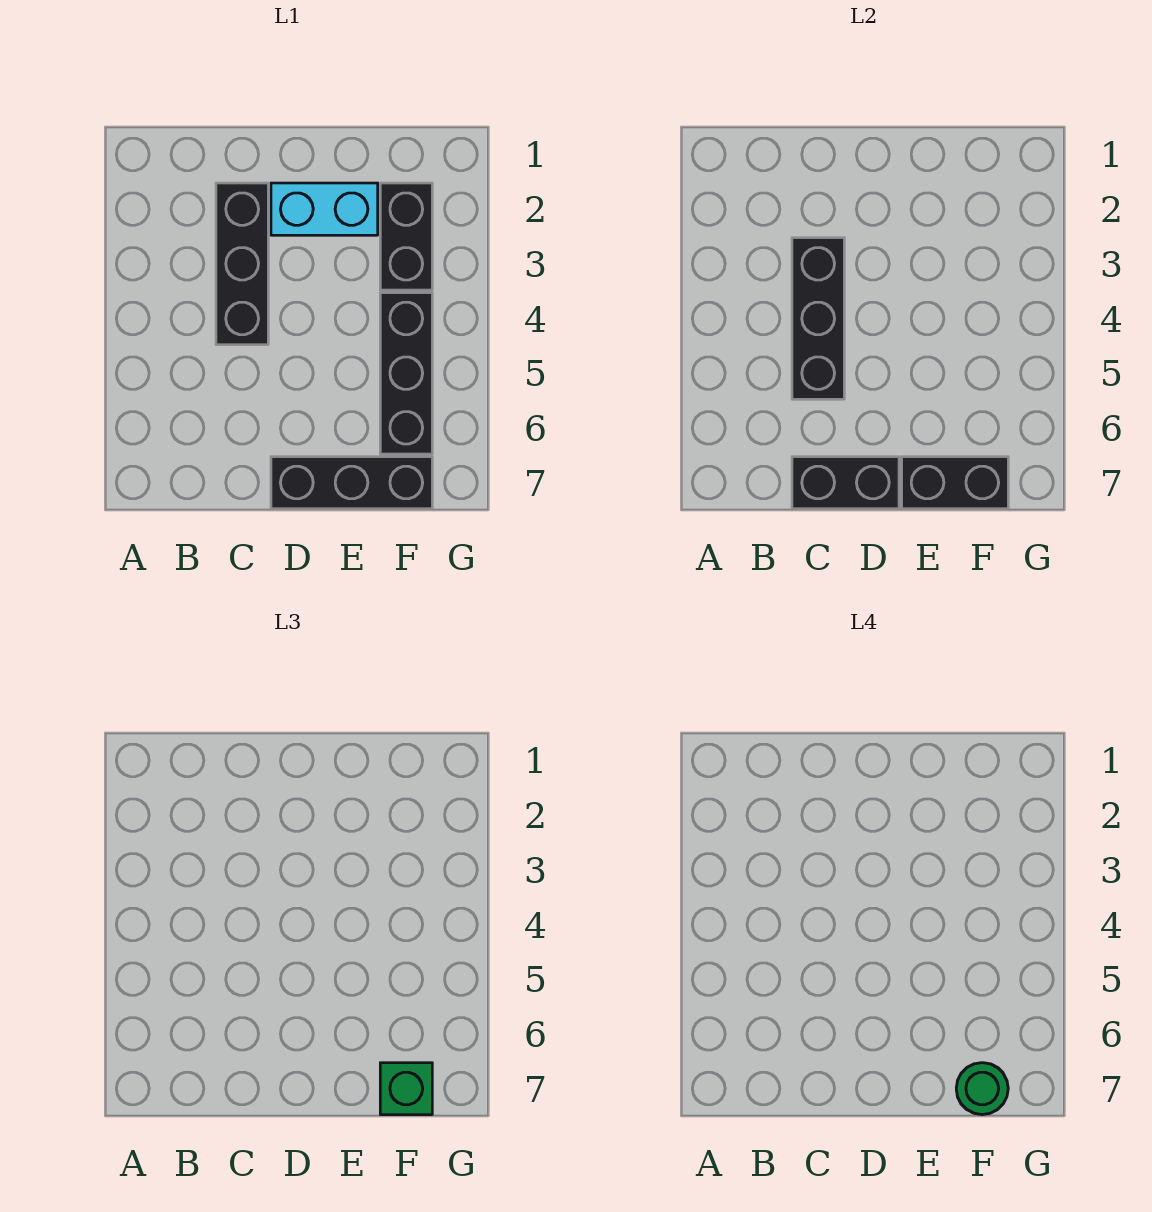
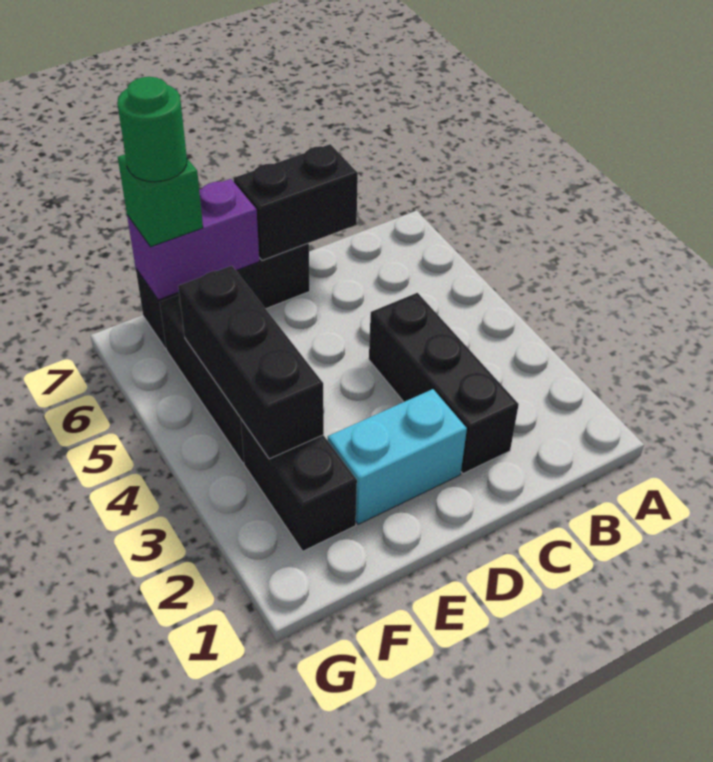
black 1x3 brick [792,238,844,399] -> black 1x3 brick moved to [178,266,324,459]
black 1x2 brick [902,457,1008,509] -> purple 1x2 brick [127,179,259,300]

